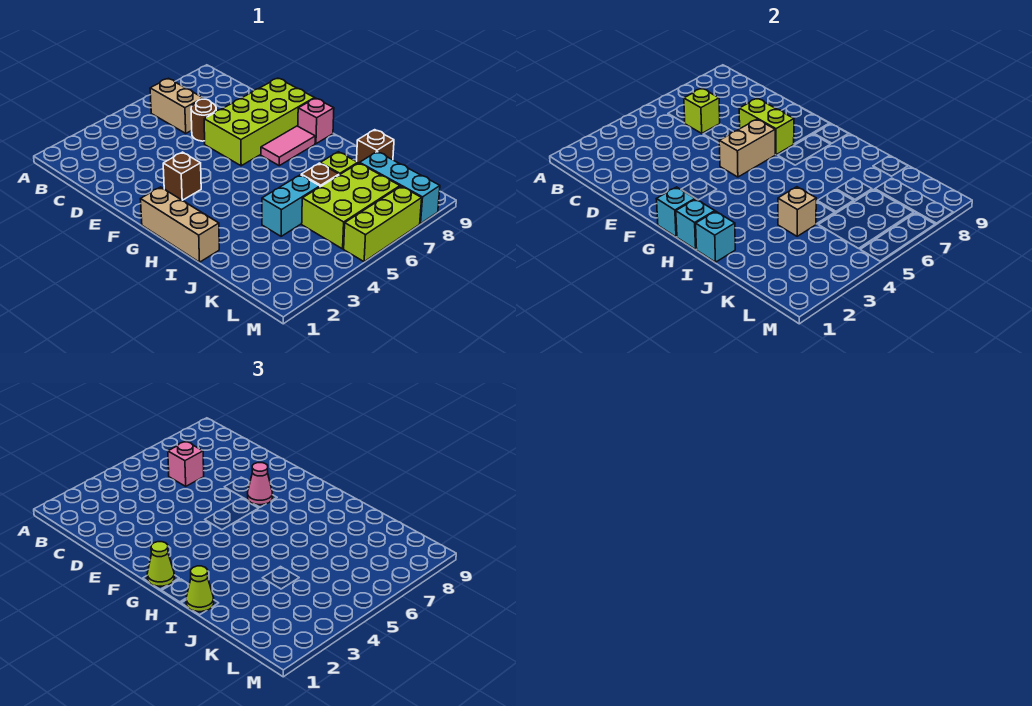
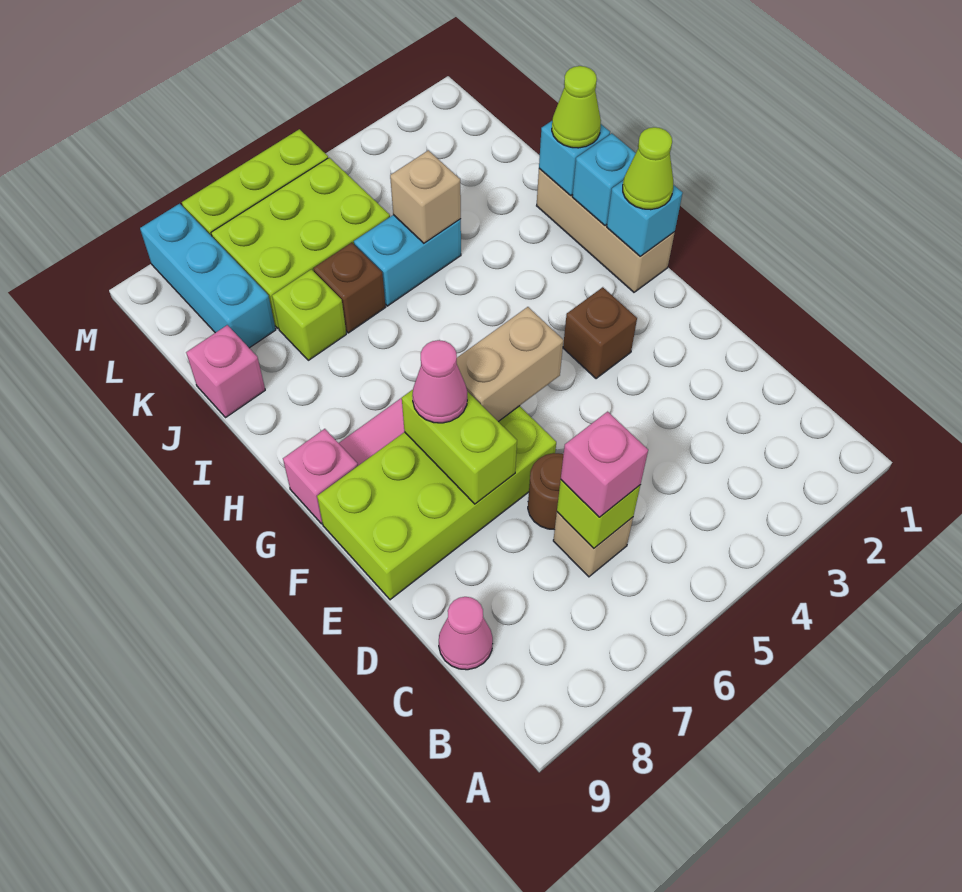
tan 1x2 brick [150,78,203,133] -> tan 1x1 brick [553,512,633,577]
none -> pink 1x1 cone [439,597,493,670]
brown 1x1 brick [357,130,394,163] -> pink 1x1 brick [186,325,265,418]

